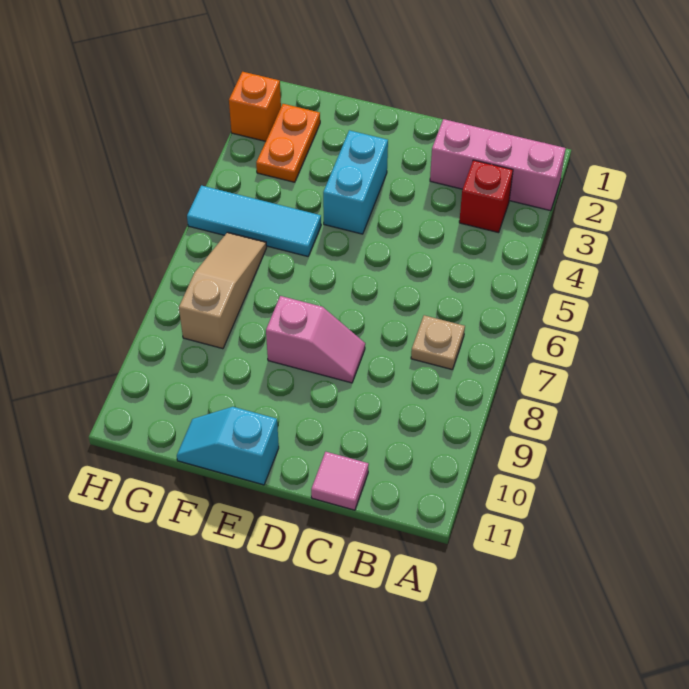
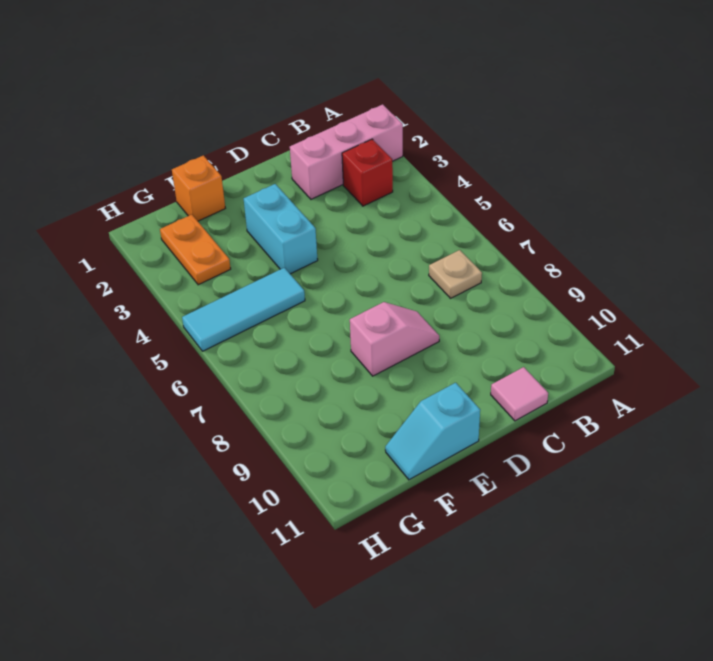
tan 1x3 slope [179,232,267,349] -> none
orange 1x1 brick [229,72,281,141] -> orange 1x1 brick moved to [172,155,225,221]

